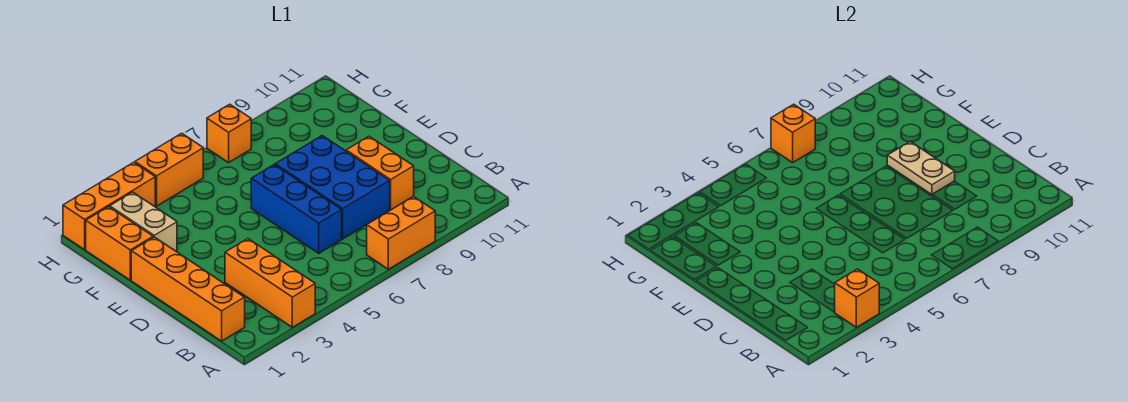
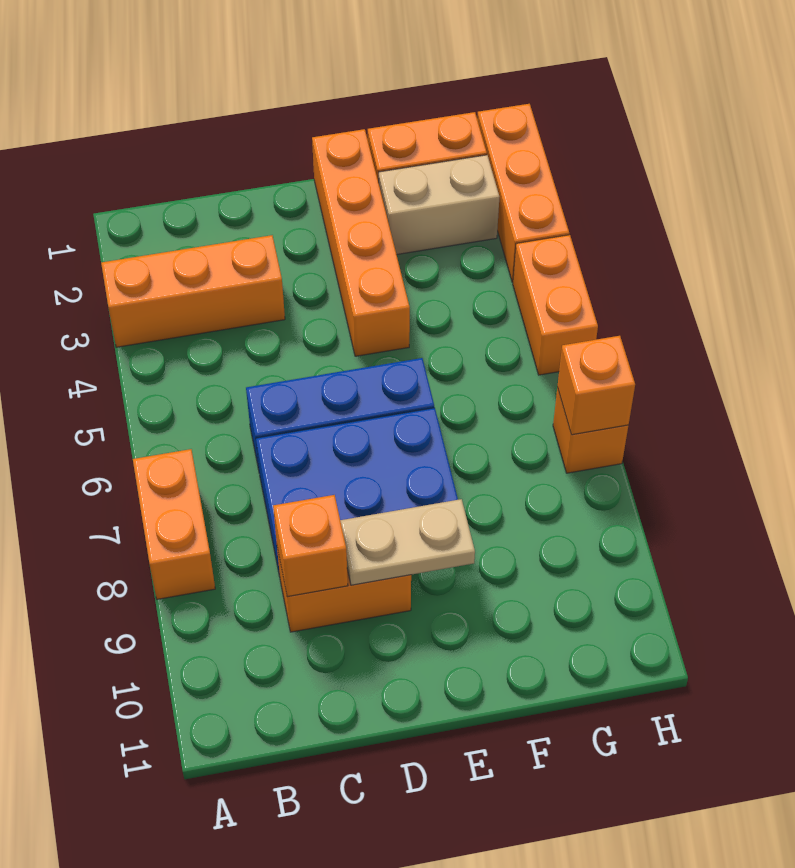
orange 1x1 brick [835,269,879,327] -> orange 1x1 brick moved to [273,495,348,597]
orange 1x4 brick [131,237,245,341] -> orange 1x4 brick turned to [312,129,410,356]

